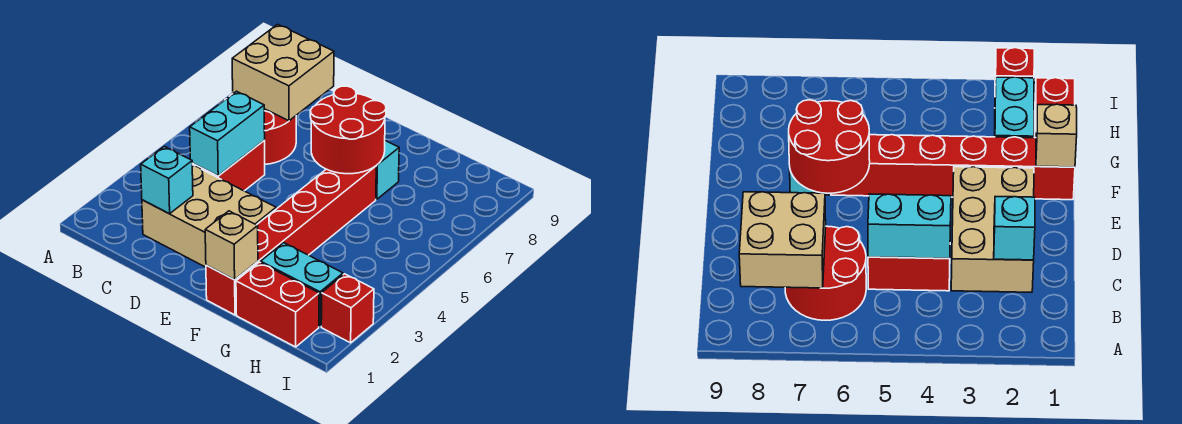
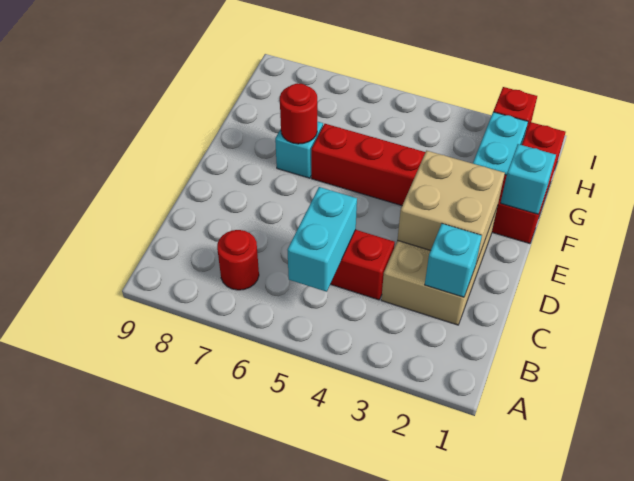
red 2x2 round brick [225,95,296,164] -> red 1x1 round brick [217,230,259,290]
tan 2x2 brick [232,24,334,121] -> tan 2x2 brick moved to [398,151,505,263]
cyan 1x2 brick [190,91,265,176] -> cyan 1x2 brick turned to [287,187,357,292]
red 2x2 round brick [310,86,386,174] -> red 1x1 round brick [280,83,317,144]
tan 1x1 brick [205,211,258,280] -> cyan 1x1 brick [501,144,556,214]

